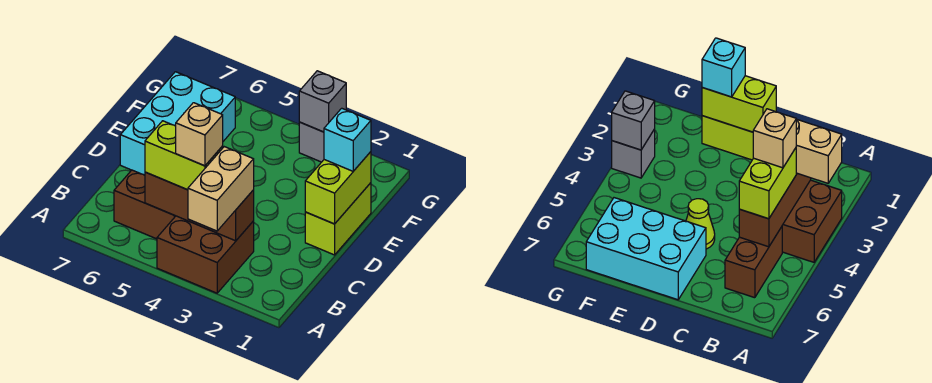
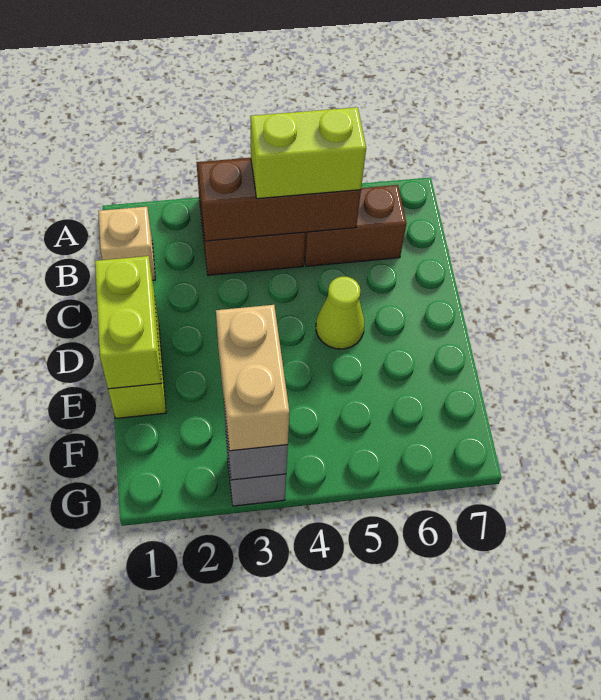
tan 1x2 brick [188,147,254,231] -> tan 1x2 brick moved to [216,305,289,451]
tan 1x1 brick [176,103,223,166] -> tan 1x1 brick moved to [98,207,155,280]
cyan 2x3 brick [120,72,235,175] -> none
cyan 1x1 brick [324,108,371,171] -> none

